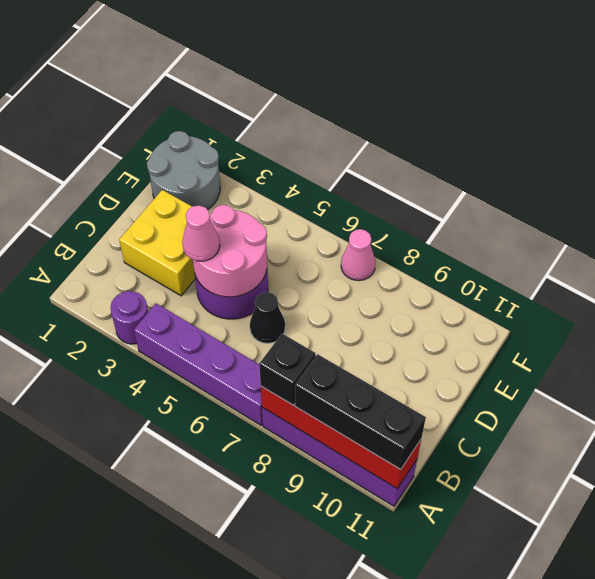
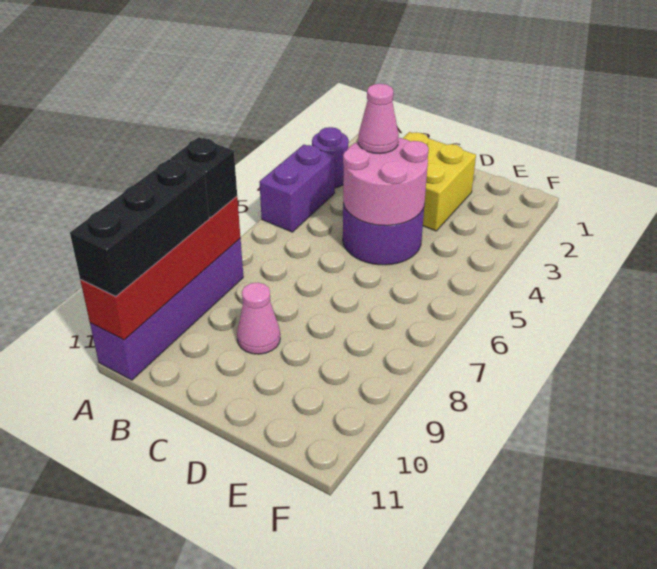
purple 1x4 brick [134,303,263,425] -> purple 1x2 brick [259,145,335,232]
black 1x1 cone [250,292,285,343] -> none
grey 2x2 round brick [147,131,220,210] -> none
pink 1x1 cone [341,229,376,281] -> pink 1x1 cone moved to [237,283,280,354]

